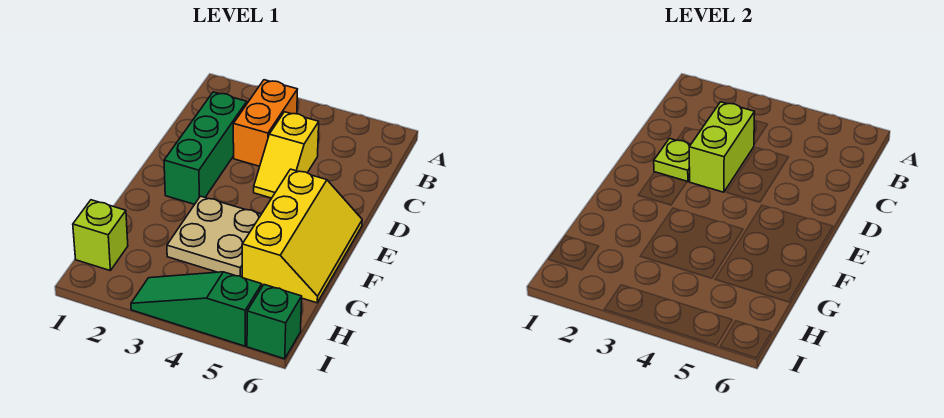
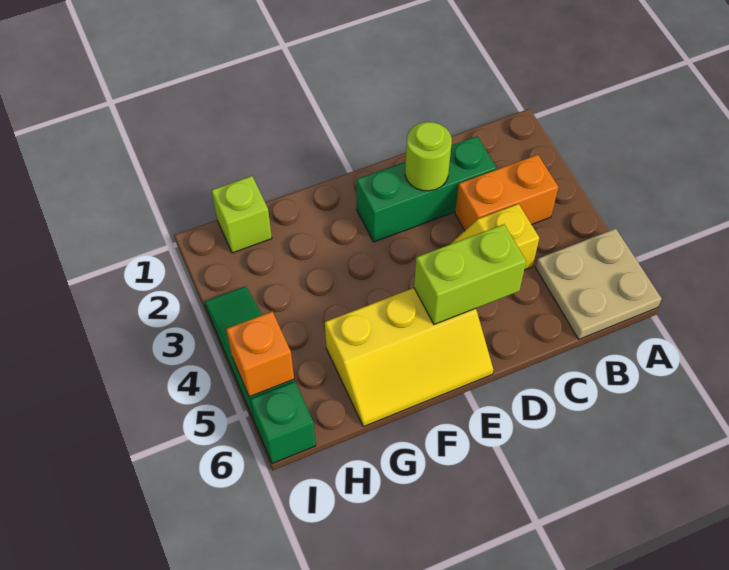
lime 1x2 brick [689,102,755,192] -> lime 1x2 brick moved to [414,224,526,324]
lime 1x1 plate [654,139,691,182] -> lime 1x1 round brick [405,122,452,191]
tan 2x2 plate [167,196,261,277] -> tan 2x2 plate moved to [536,229,662,339]
none -> orange 1x1 brick [226,311,294,397]

